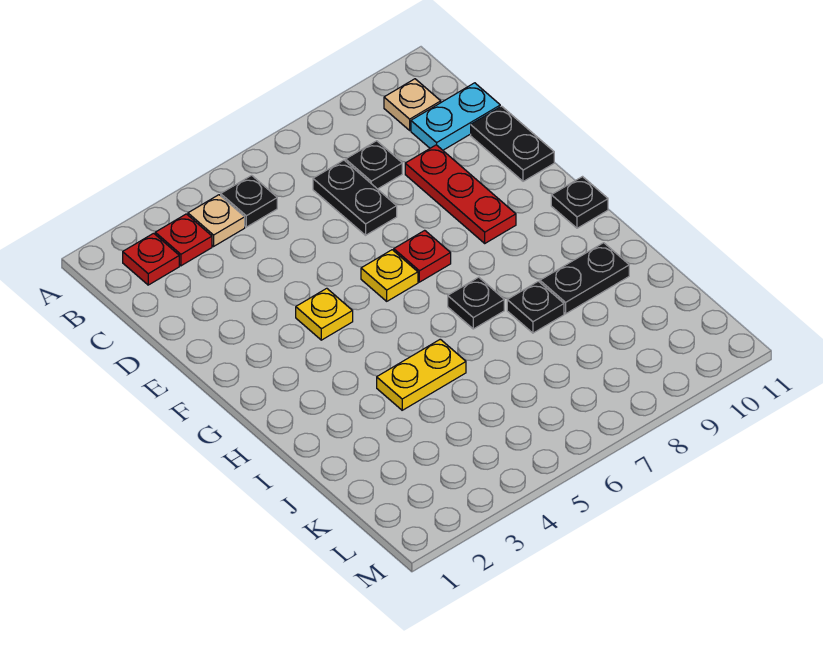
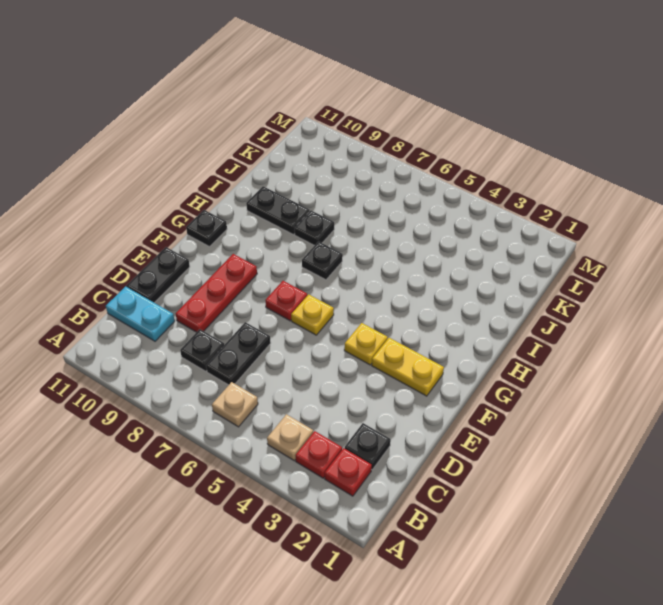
black 1x1 plate [221,175,277,227] -> black 1x1 plate moved to [345,423,391,470]
tan 1x1 plate [384,79,441,130] -> tan 1x1 plate moved to [212,382,258,427]
yellow 1x2 plate [377,339,466,410] -> yellow 1x2 plate moved to [372,338,444,396]

